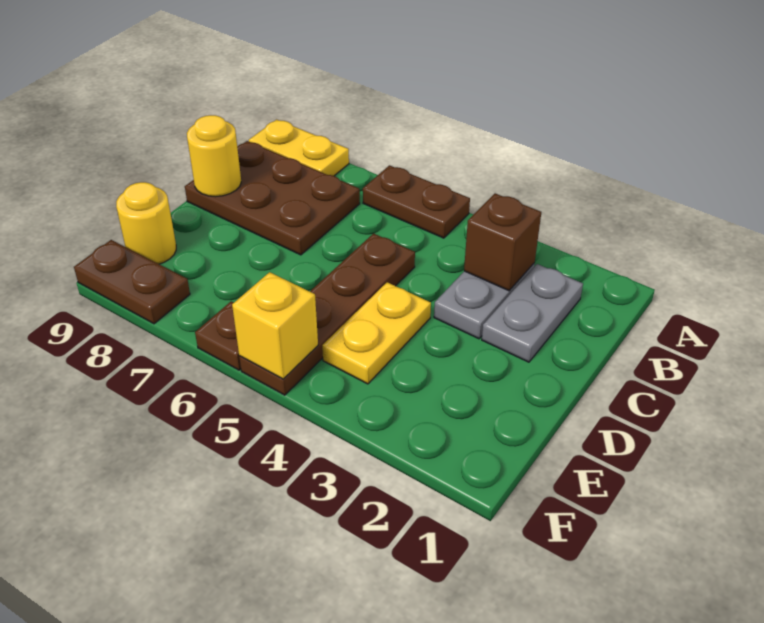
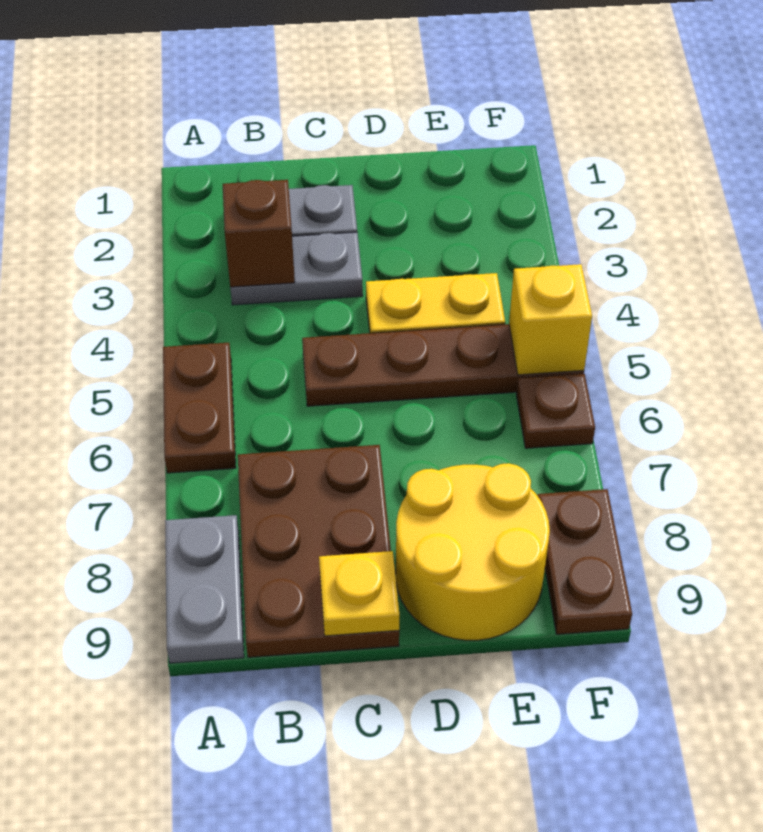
yellow 1x2 plate [249,120,349,176] -> grey 1x2 plate [165,515,244,663]
yellow 1x1 round brick [187,115,241,197] -> yellow 1x1 plate [319,551,400,636]
yellow 1x1 round brick [116,182,176,264] -> yellow 2x2 round brick [396,463,550,640]

